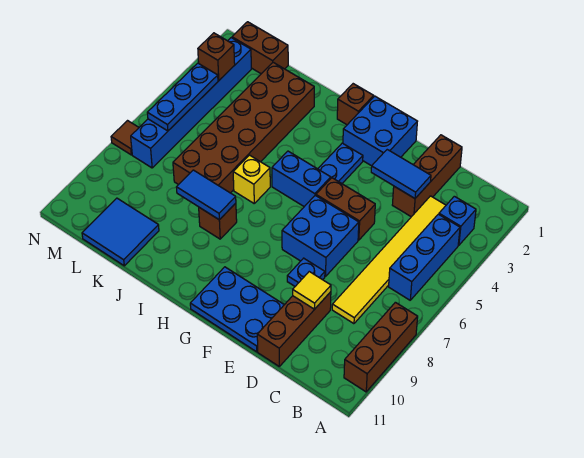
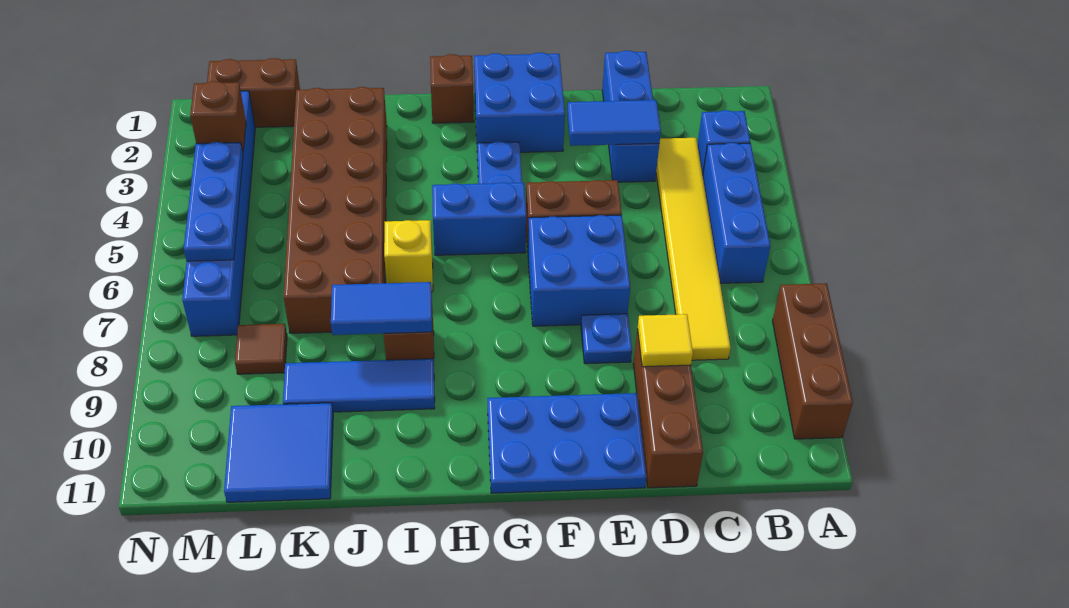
brown 1x3 brick [392,135,462,217] -> blue 1x3 brick [602,51,659,182]
none -> blue 1x3 tile [283,359,435,412]
brown 1x1 tile [111,121,139,155] -> brown 1x1 tile moved to [235,324,287,374]

